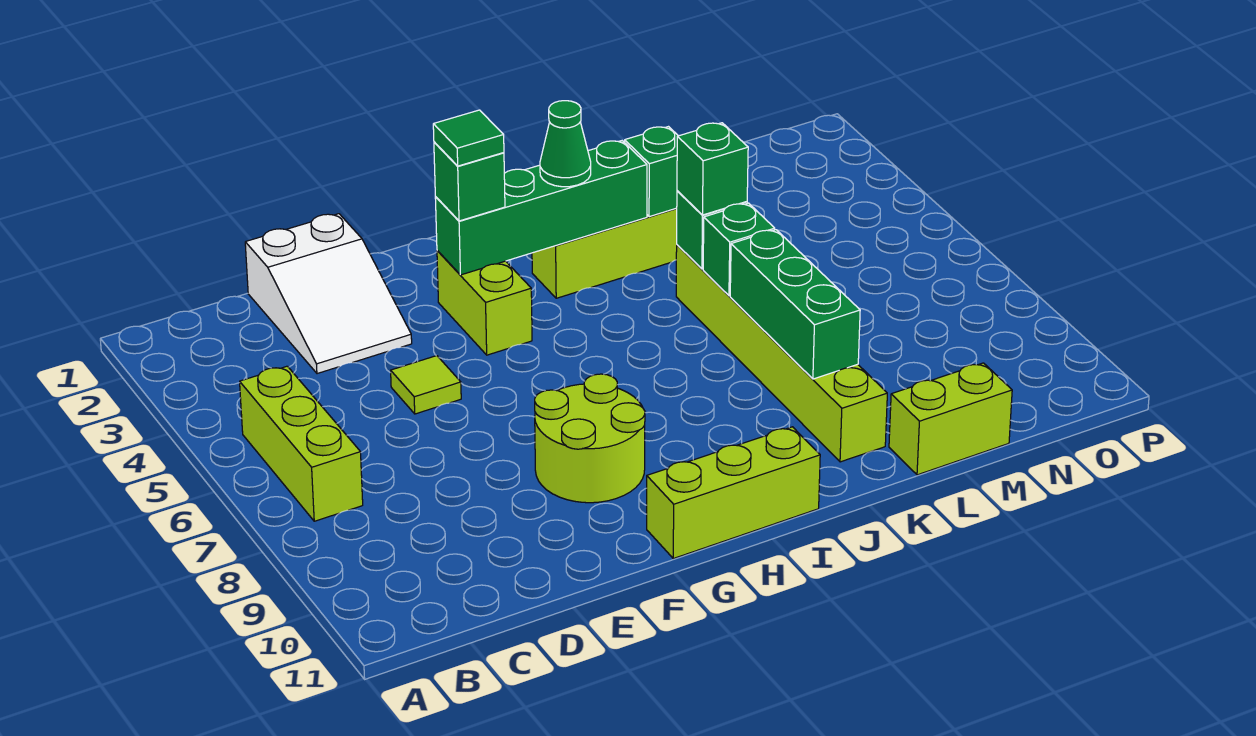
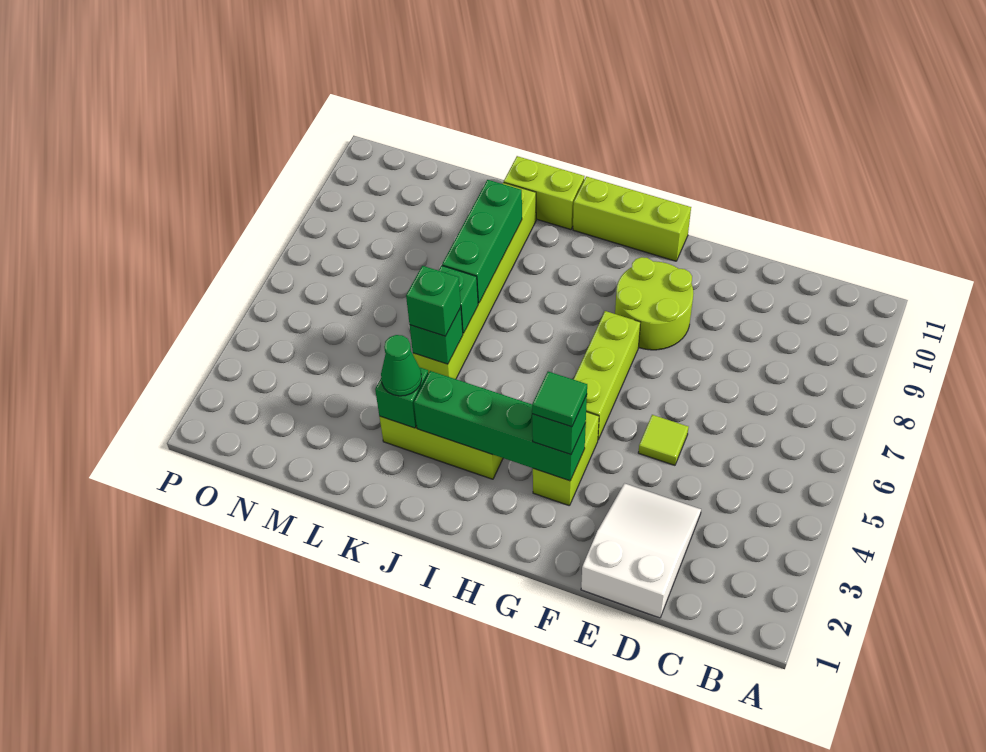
lime 1x3 brick [240,366,363,521] -> lime 1x3 brick moved to [573,311,641,440]
green 1x1 cone [540,101,591,187] -> green 1x1 cone moved to [381,335,422,396]
lime 1x2 brick [889,363,1012,475] -> lime 1x2 brick moved to [504,156,584,230]

